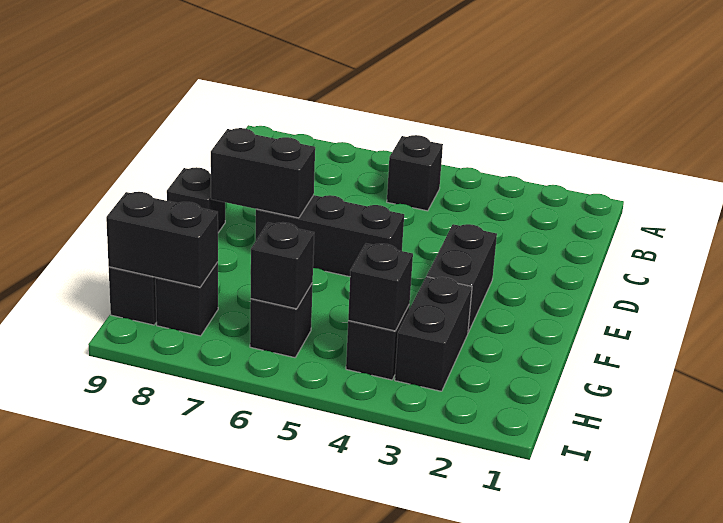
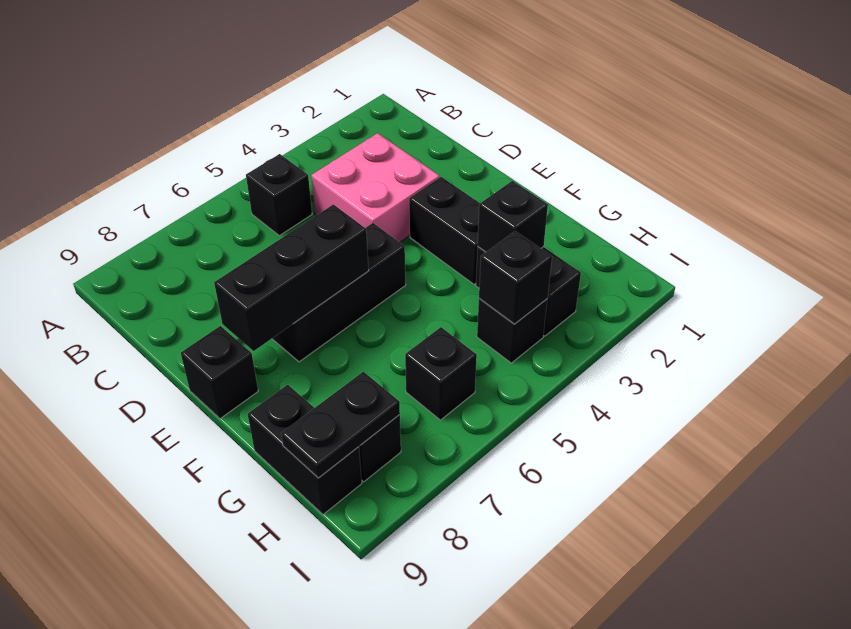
none -> pink 2x2 brick [311,133,440,242]
black 1x2 brick [211,128,315,218] -> black 1x3 brick [214,204,369,351]
black 1x1 brick [251,222,314,309] -> black 1x1 brick moved to [478,181,548,252]
black 1x2 brick [106,192,218,287] -> black 1x2 plate [281,372,400,478]

